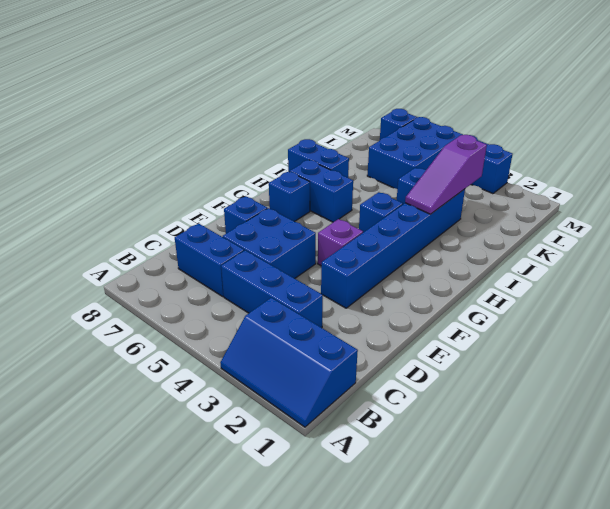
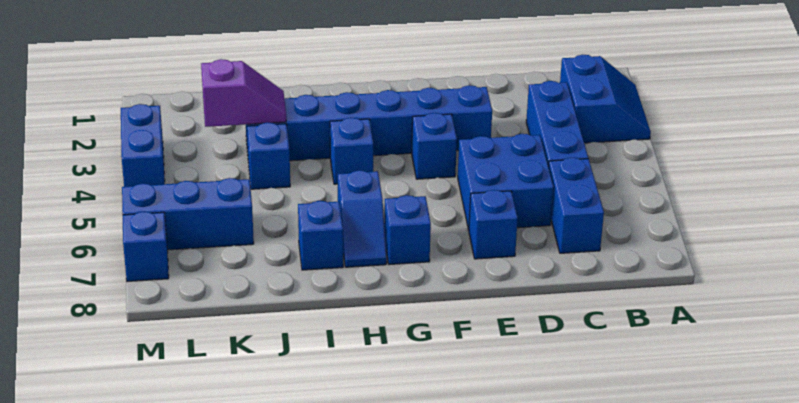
blue 2x3 slope [220,298,358,427] -> blue 2x2 slope [560,55,651,143]
purple 1x1 brick [318,219,363,266] -> blue 1x1 brick [412,113,457,179]
blue 1x2 brick [290,160,353,222] -> blue 1x2 slope [338,170,387,267]
purple 1x3 slope [405,135,487,214] -> purple 1x2 slope [201,59,286,127]
blue 1x2 brick [288,139,349,178] -> blue 1x1 brick [298,201,343,270]
blue 2x3 brick [367,117,463,189] -> blue 1x3 brick [122,178,254,250]

